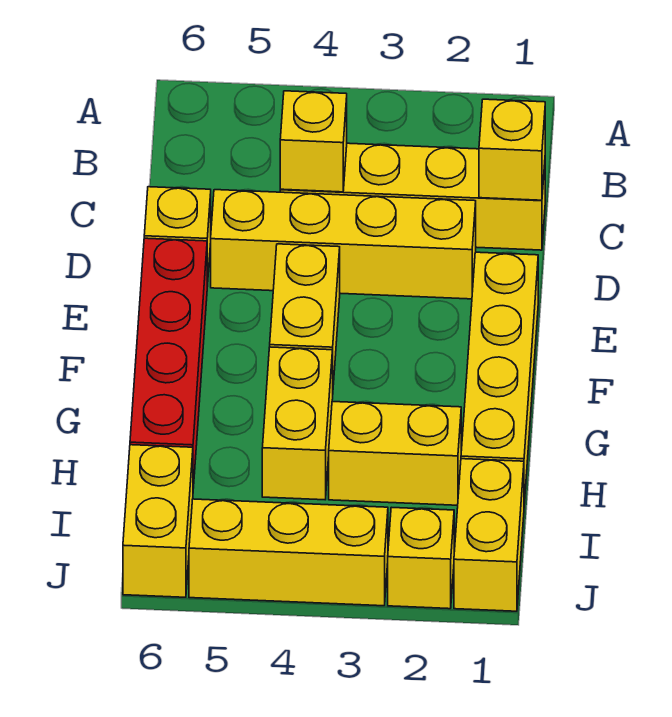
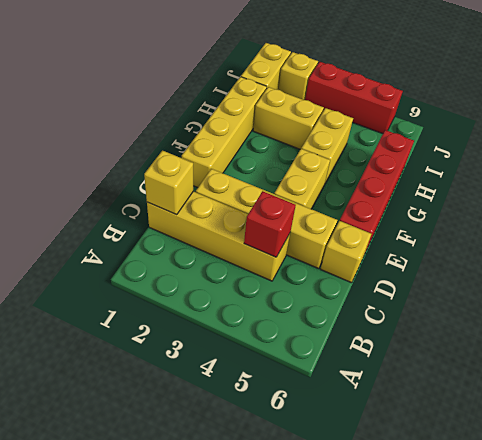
yellow 1x1 brick [280,91,347,192] -> red 1x1 brick [244,191,296,257]
yellow 1x2 brick [123,445,193,597] -> none
yellow 1x3 brick [189,499,388,606] -> red 1x3 brick [305,62,403,134]

